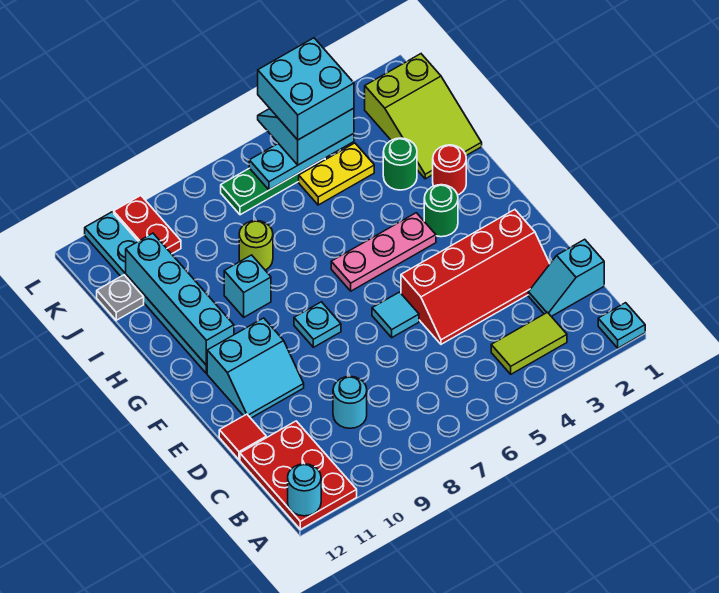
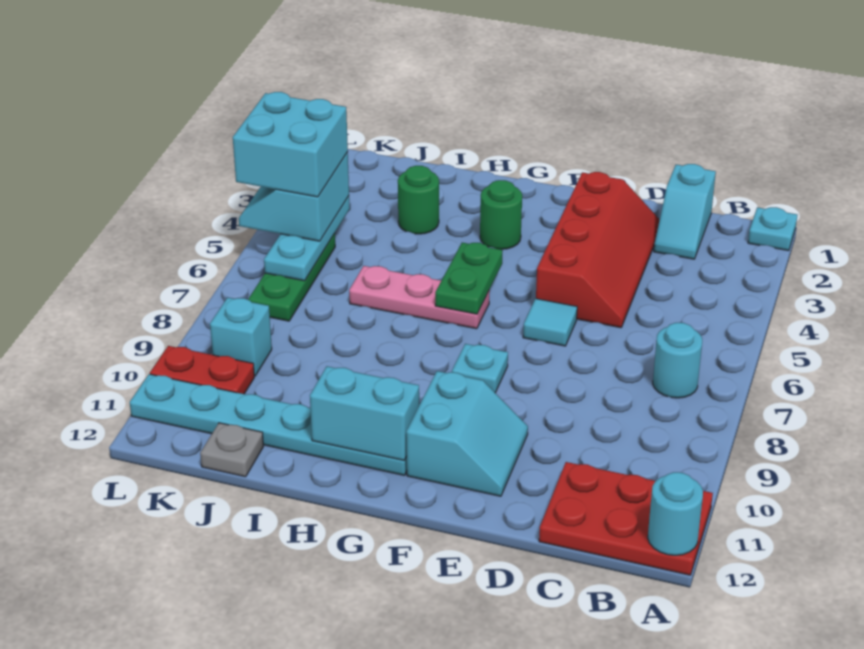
lime 1x2 tile [491,312,567,374] -> none
cyan 1x1 round brick [333,376,367,428] -> cyan 1x1 round brick moved to [653,323,702,398]
red 1x1 tile [219,414,266,460] -> none
pink 1x3 plate [331,213,436,291] -> pink 1x3 plate turned to [349,266,490,329]
none -> green 1x2 plate [435,243,503,314]
cyan 1x4 brick [126,233,234,365] -> cyan 1x2 brick [310,366,419,460]
red 1x1 round brick [433,145,466,195] -> none
cyan 1x1 brick [224,255,271,317] -> cyan 1x1 brick moved to [210,298,272,376]
lime 2x3 slope [365,54,482,179] -> none
lime 1x1 round brick [239,221,273,270] -> none
yellow 1x2 plate [299,143,374,205] -> none

